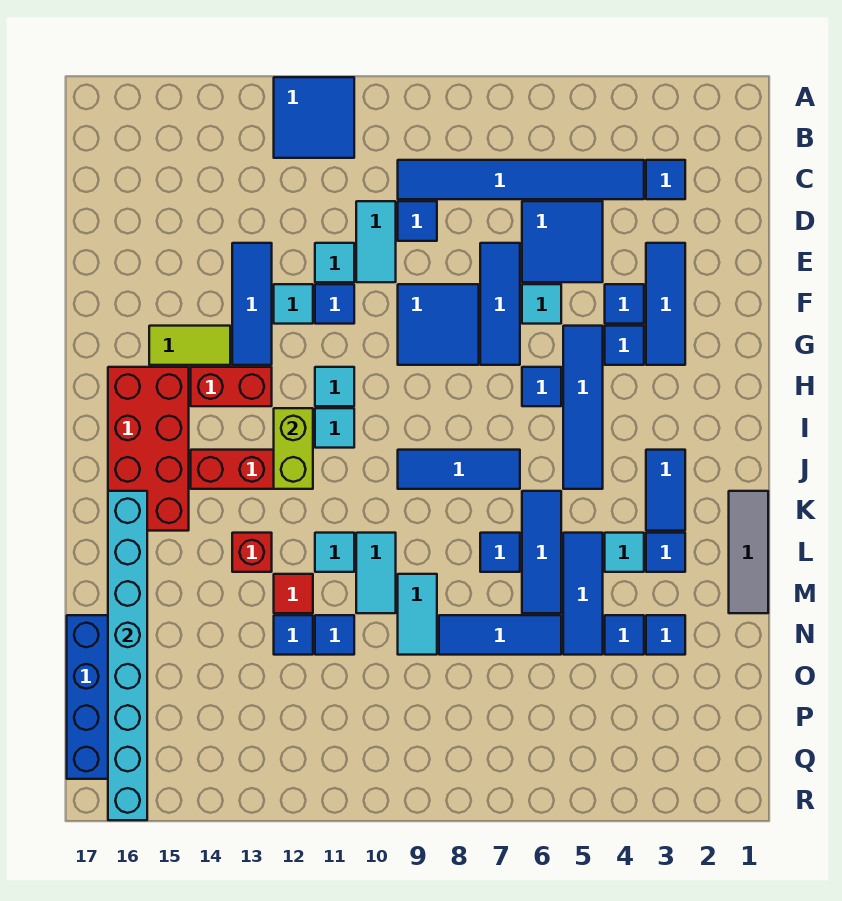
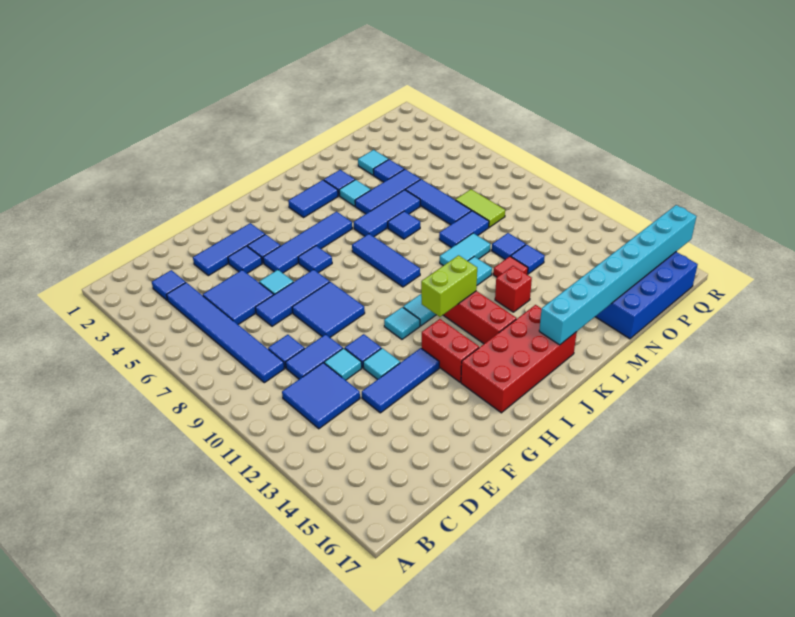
blue 2x2 tile [274,77,354,158] -> blue 2x2 tile moved to [282,363,360,429]
cyan 1x2 tile [356,201,396,282] -> blue 1x2 tile [286,334,343,379]
lime 1x2 tile [149,326,230,365] -> lime 1x2 tile moved to [456,189,505,227]
grey 1x3 tile [729,491,768,613] -> none
cyan 1x2 tile [398,574,437,655] -> blue 1x2 tile [439,211,489,248]
blue 1x1 tile [646,615,685,655] -> cyan 1x1 tile [358,150,388,175]

